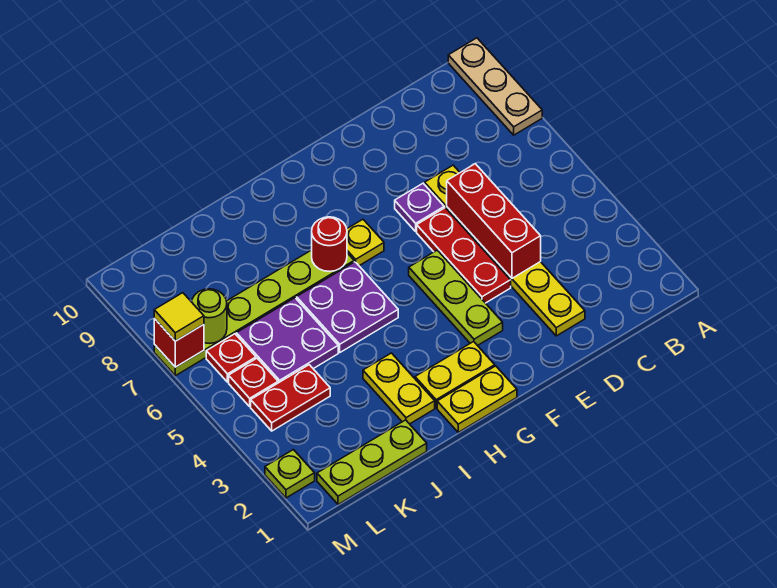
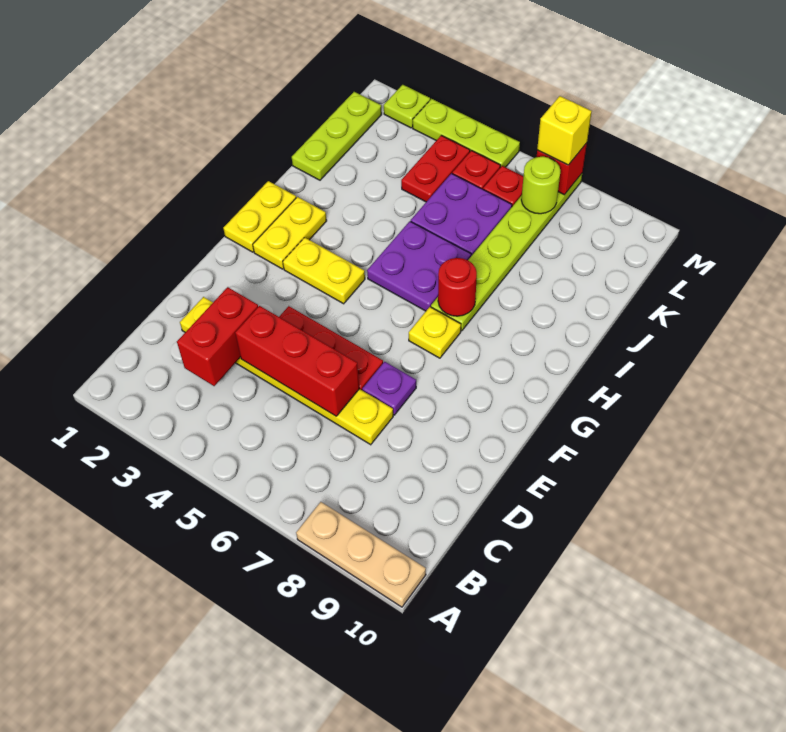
none -> red 1x2 brick [177,287,258,386]
lime 1x3 plate [409,250,503,346] -> lime 1x3 plate moved to [413,99,520,167]
yellow 1x2 plate [363,353,435,424] -> yellow 1x2 plate moved to [283,237,365,304]
yellow 1x1 tile [154,293,204,341] -> yellow 1x1 brick [537,96,592,165]

